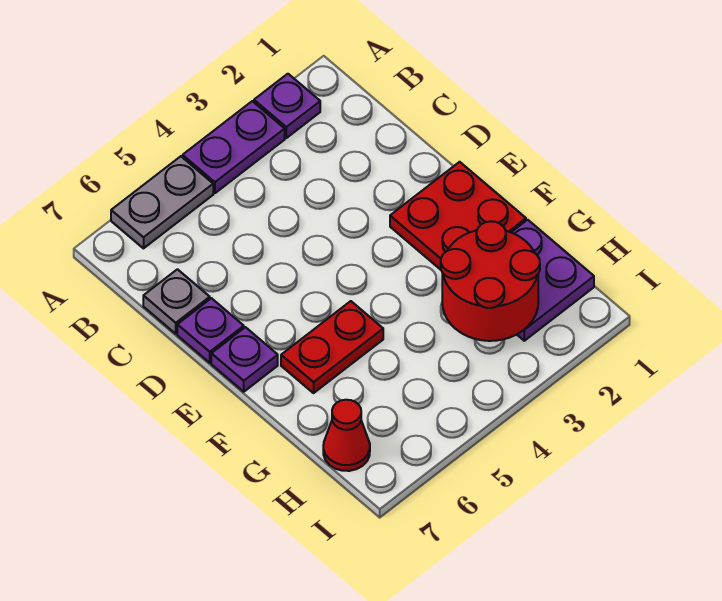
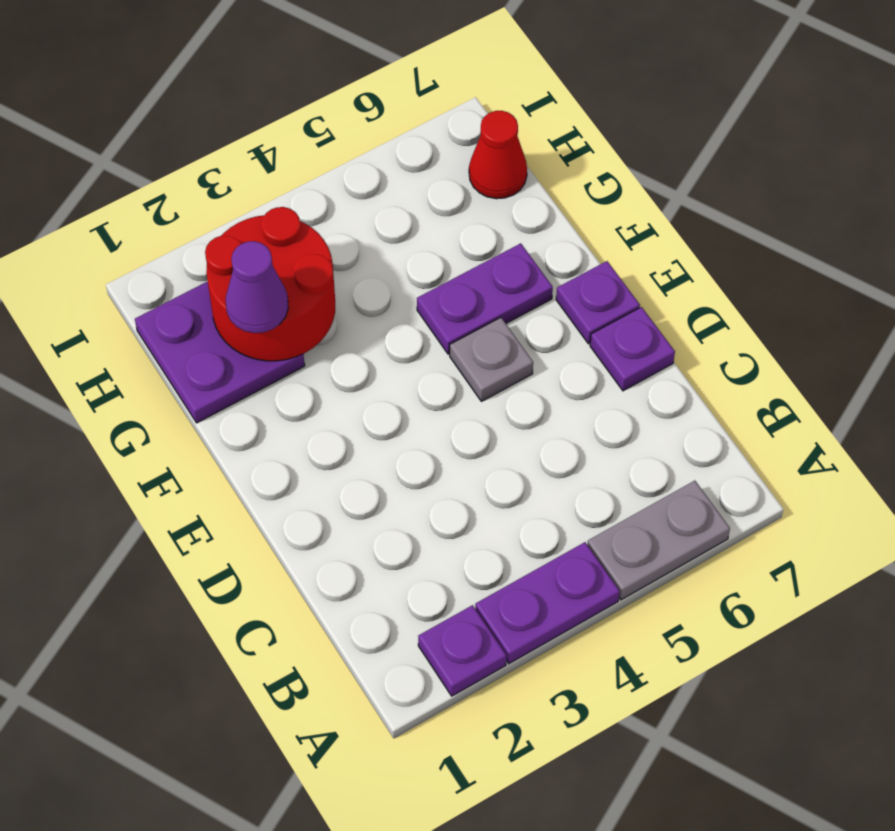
grey 1x1 plate [143,269,210,334] -> grey 1x1 plate moved to [450,318,533,401]
red 2x2 plate [390,162,526,270] -> none
red 1x2 plate [281,301,383,393] -> purple 1x2 plate [417,243,553,354]
none -> purple 1x1 cone [226,241,288,333]

